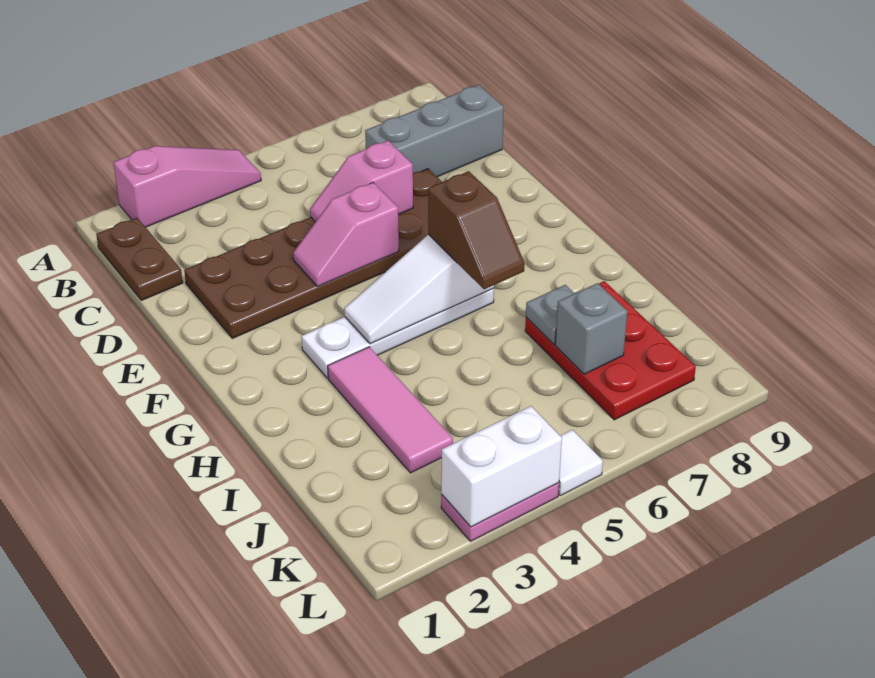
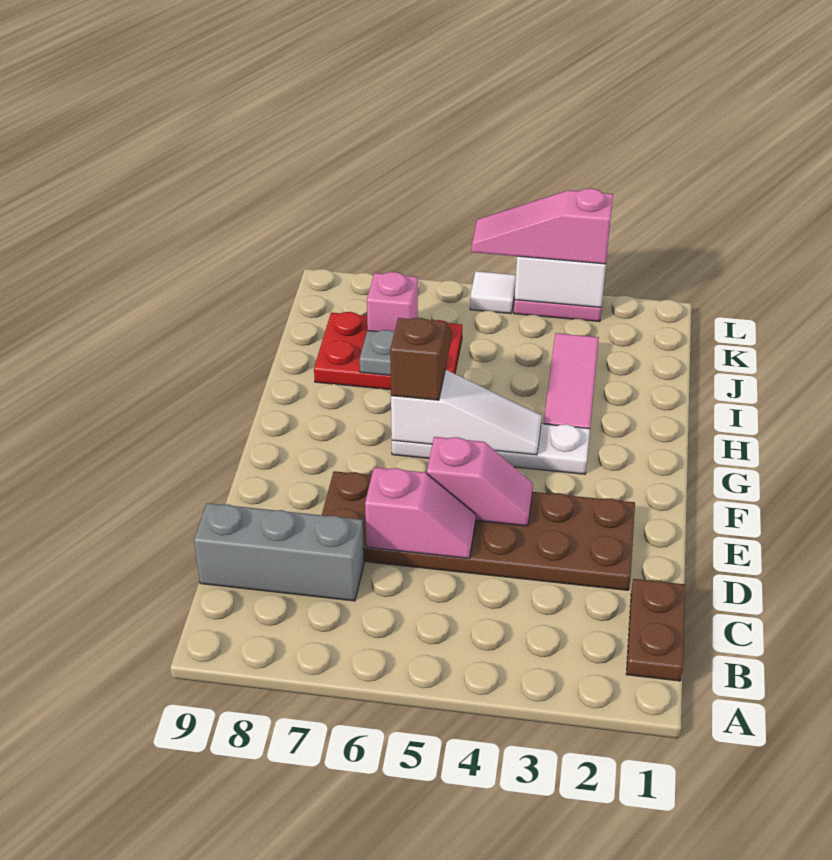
pink 1x3 slope [113,146,261,227] -> pink 1x3 slope moved to [472,188,613,264]
red 2x3 plate [525,281,696,420] -> red 2x3 plate turned to [314,312,462,390]
grey 1x1 brick [555,283,627,374] -> pink 1x1 brick [367,272,418,332]

